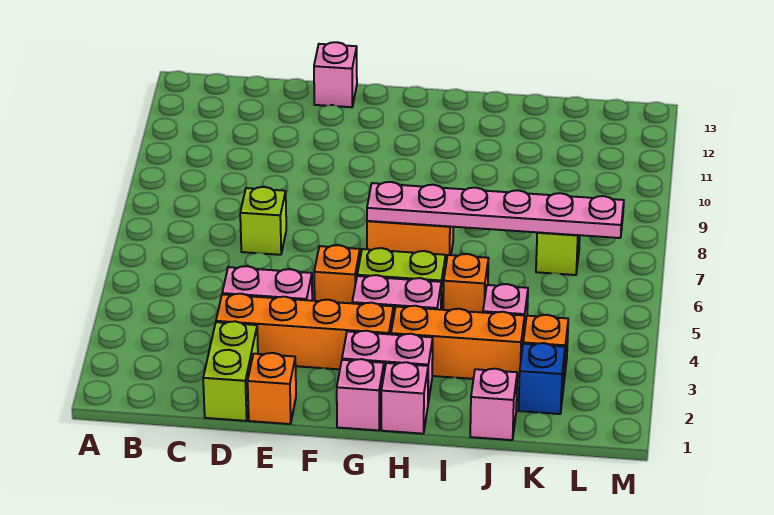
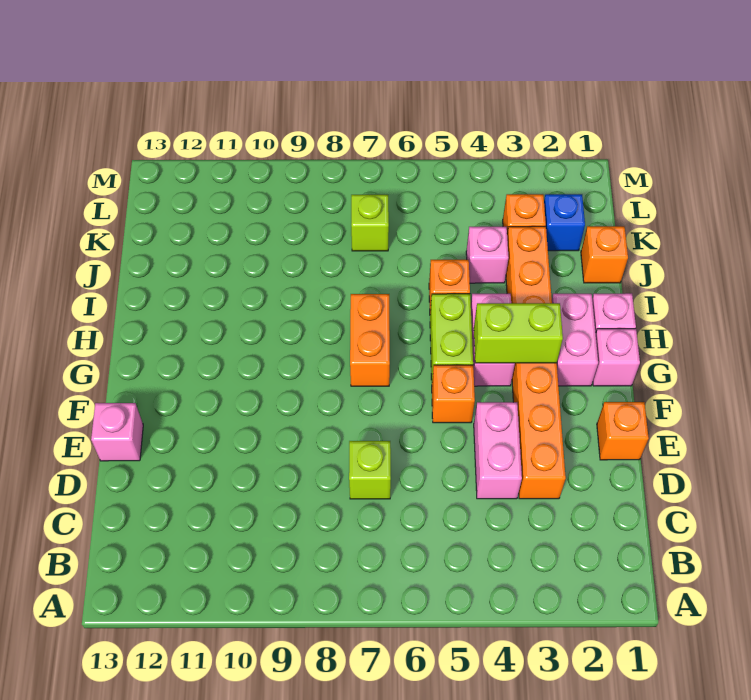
lime 1x2 brick [203,321,258,421] -> lime 1x2 brick moved to [474,303,563,363]
pink 1x6 plate [367,182,624,238] -> none
pink 1x1 brick [470,369,517,440] -> orange 1x1 brick [581,226,628,283]

